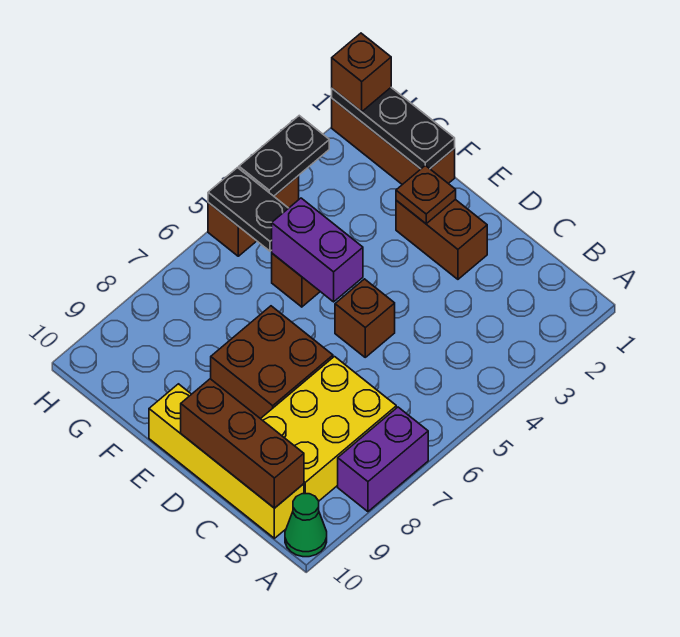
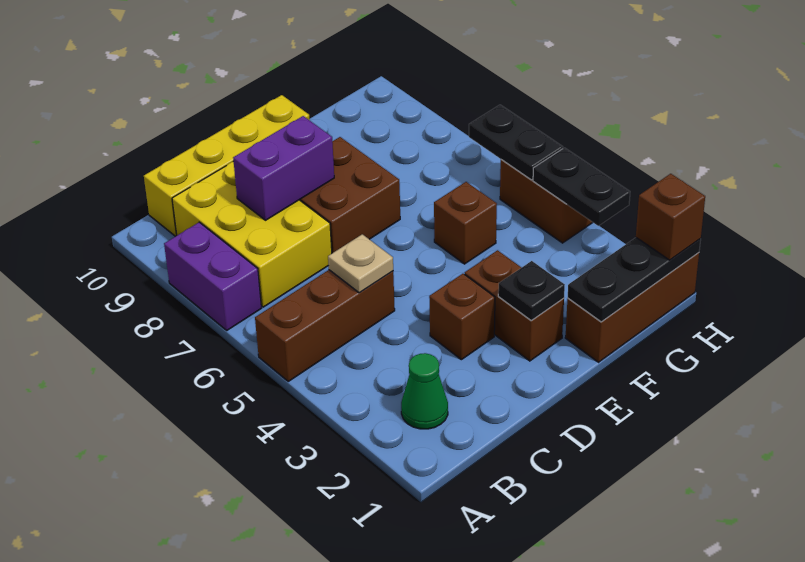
green 1x1 cone [285,494,327,557] -> green 1x1 cone moved to [401,353,448,429]
brown 1x3 brick [181,379,304,508] -> brown 1x3 brick moved to [255,270,395,381]
none -> tan 1x1 plate [328,234,393,293]
brown 1x2 brick [396,199,487,279] -> brown 1x2 brick turned to [465,250,564,361]
brown 1x1 brick [335,279,395,357] -> brown 1x1 brick moved to [429,274,495,360]
brown 1x1 plate [396,165,456,224] -> black 1x1 plate [498,261,565,321]
purple 1x2 brick [272,198,363,302] -> purple 1x2 brick moved to [233,116,334,220]
black 1x2 plate [208,168,288,251] -> black 1x2 plate turned to [469,105,563,180]

